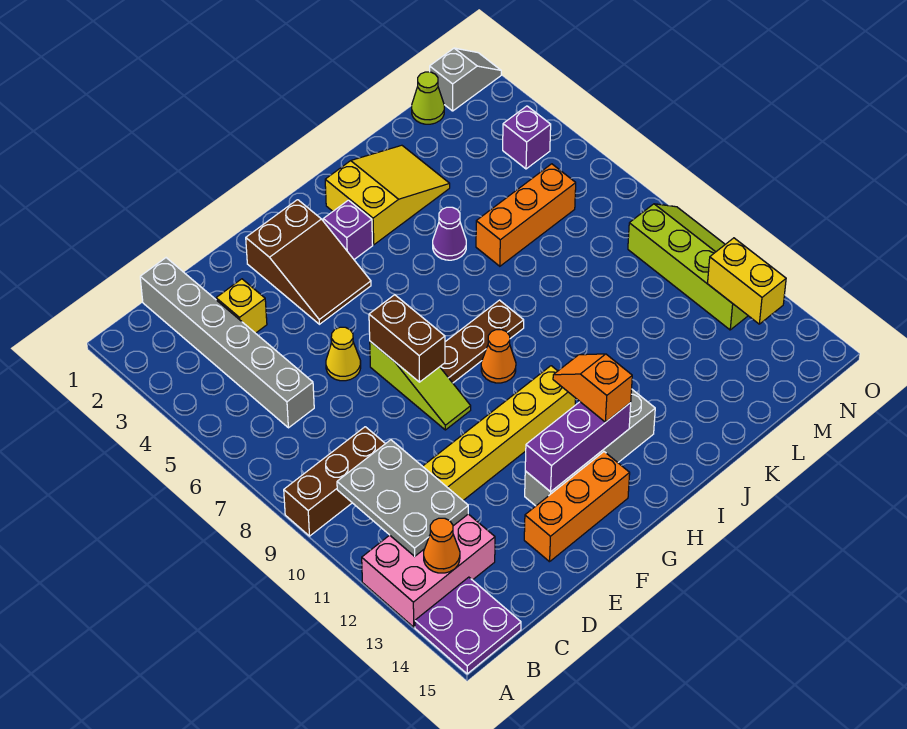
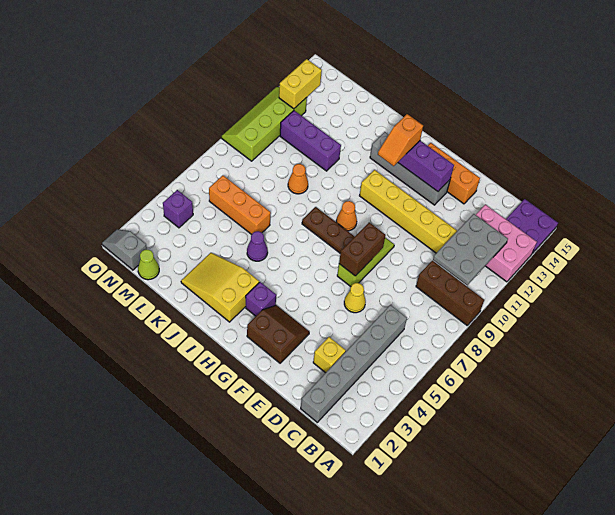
orange 1x1 cone [424,518,460,573] -> orange 1x1 cone moved to [288,164,308,194]
brown 2x3 slope [246,200,371,324] -> brown 2x2 slope [247,305,309,363]
none -> purple 1x3 brick [280,111,341,171]

